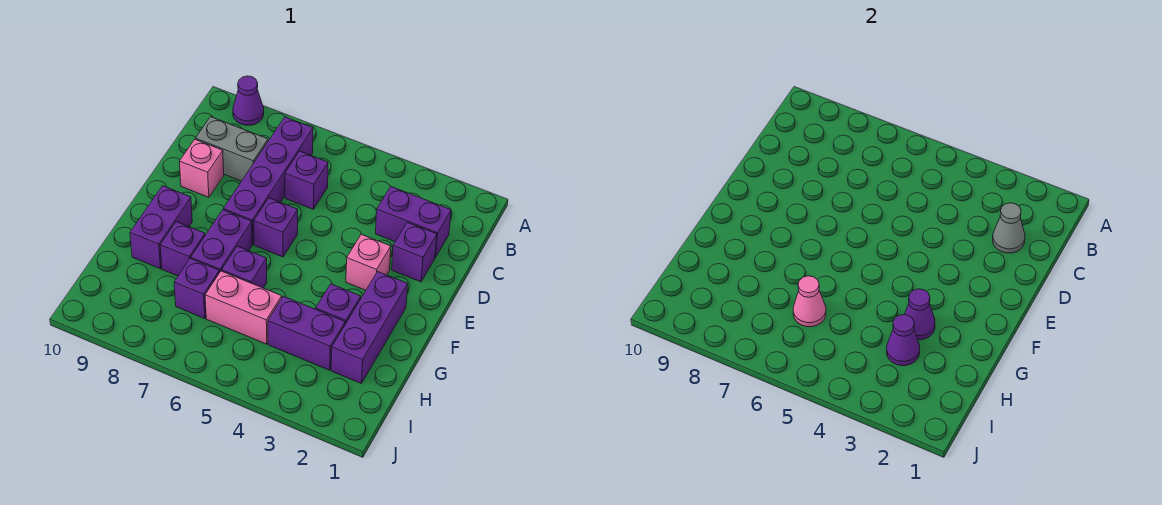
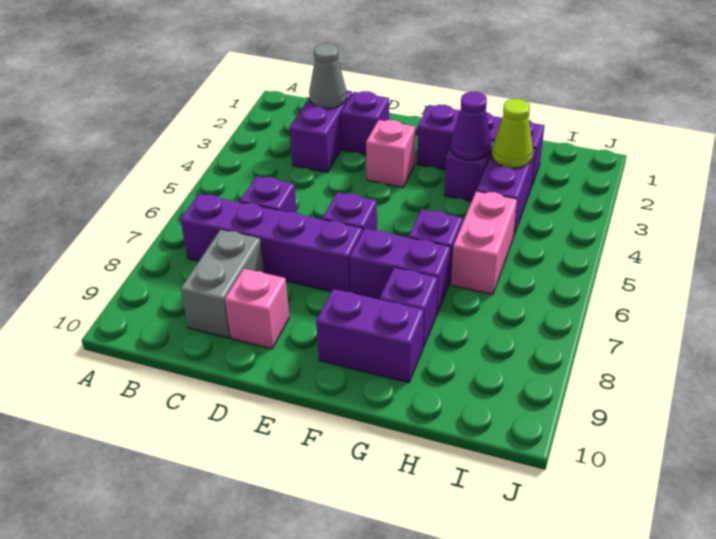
purple 1x1 cone [233,76,264,125] -> none
purple 1x1 cone [887,315,920,366] -> lime 1x1 cone [492,99,533,168]
pink 1x1 cone [793,276,826,327] -> none
purple 1x1 brick [174,258,219,319] -> none

